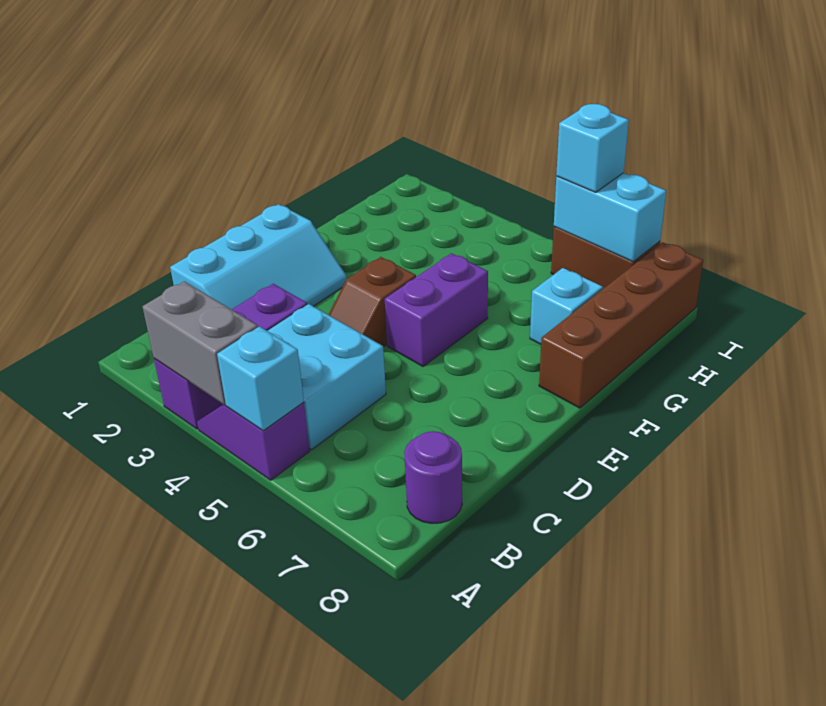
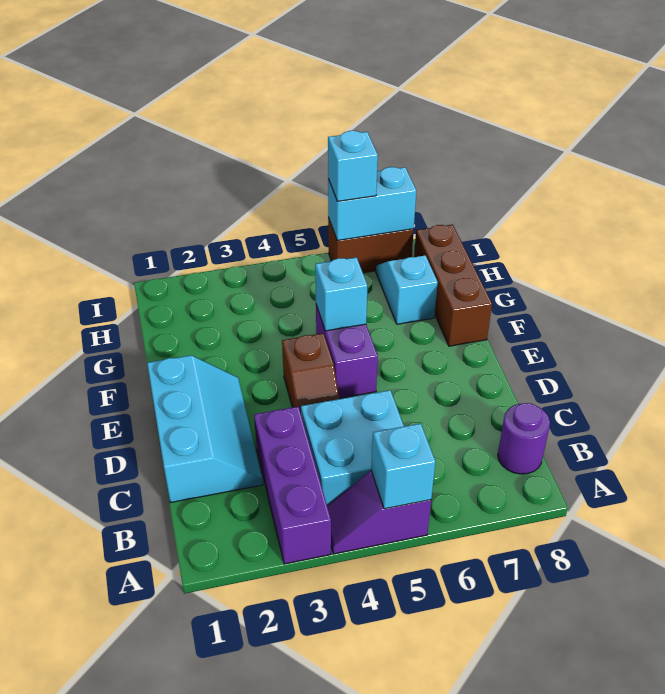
grey 1x2 brick [142,281,258,405] -> none
none -> cyan 1x1 brick [315,257,367,331]
brown 1x4 brick [539,242,703,408] -> brown 1x3 brick [414,225,492,346]

